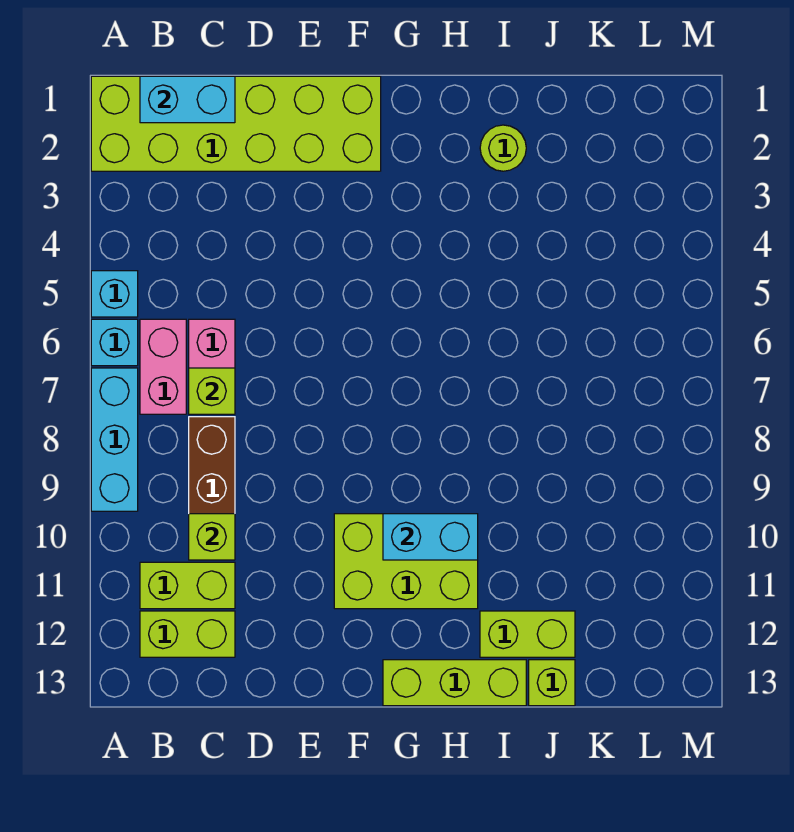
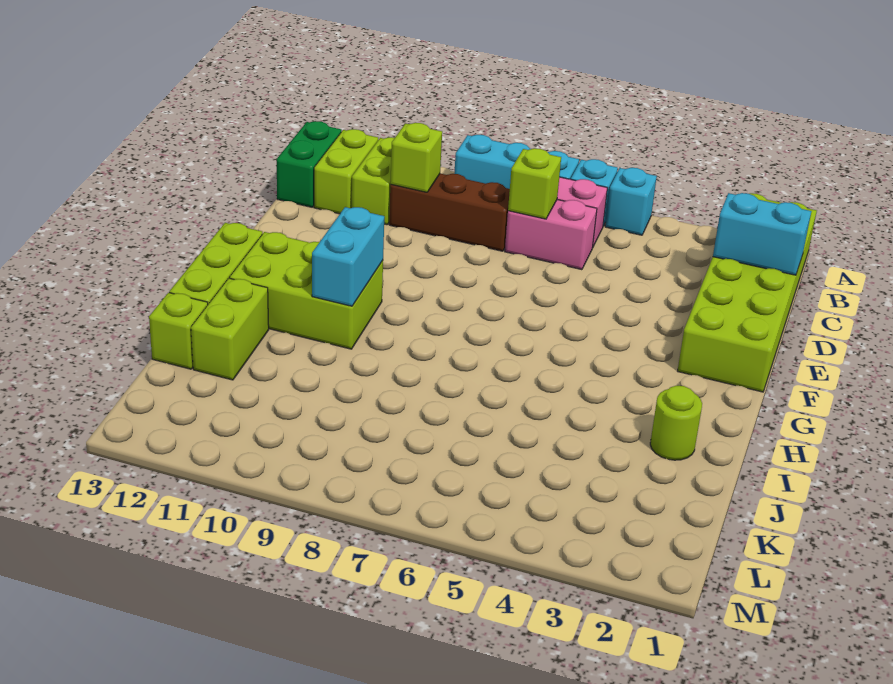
cyan 1x2 brick [140,76,235,123] -> cyan 1x2 brick turned to [713,193,811,275]
none -> green 1x2 brick [277,121,341,207]
lime 2x3 brick [334,514,478,609] -> lime 2x3 brick turned to [230,232,383,349]

